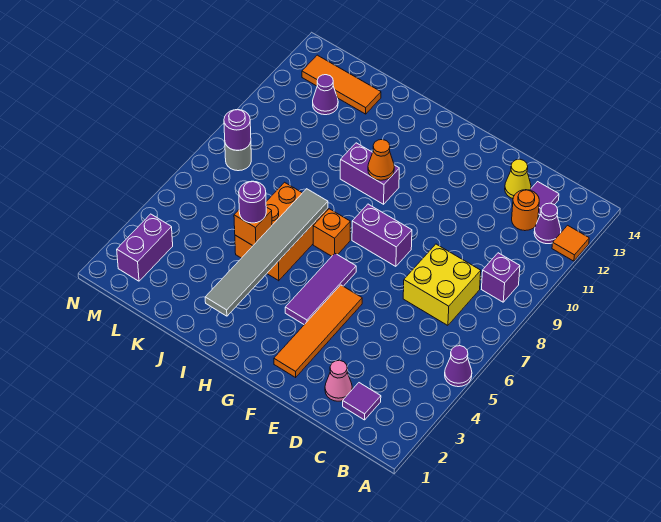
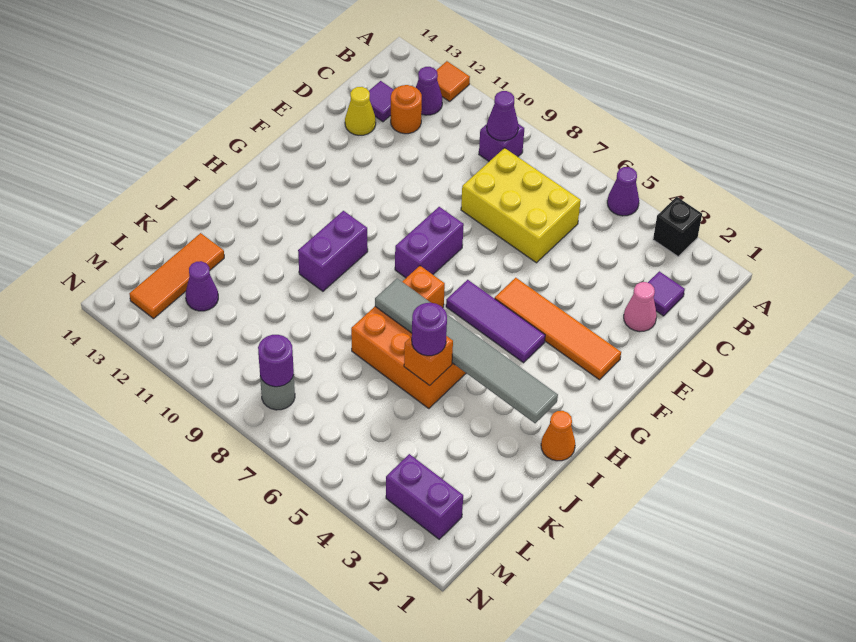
none -> black 1x1 brick [653,197,702,256]
none -> purple 1x1 cone [487,91,518,141]
yellow 2x2 brick [403,244,481,325] -> yellow 2x3 brick [461,148,581,263]
orange 1x1 cone [368,140,394,180] -> orange 1x1 cone moved to [541,411,575,461]

